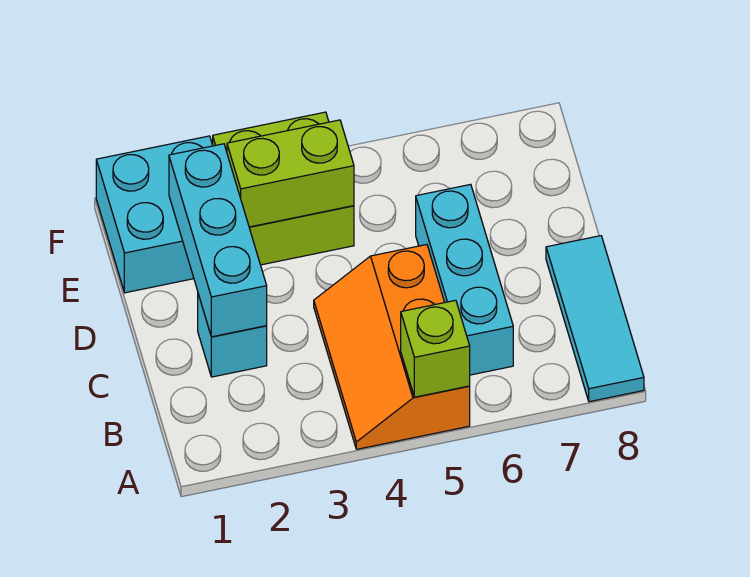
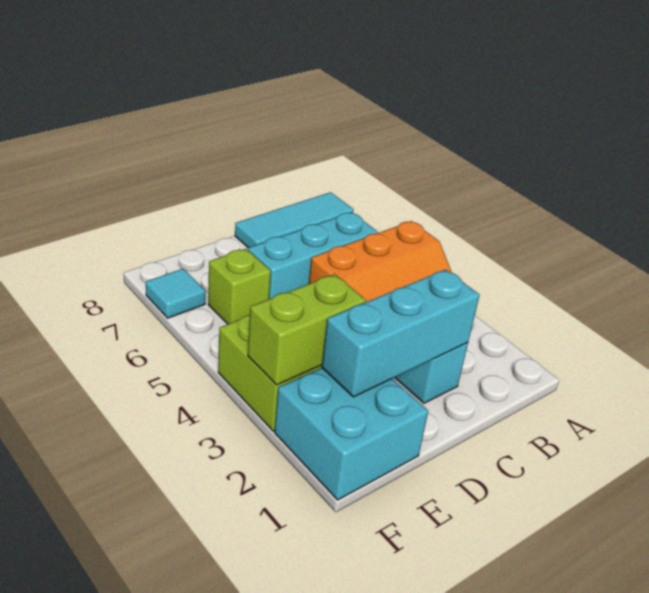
lime 1x1 brick [401,300,470,397] -> lime 1x1 brick moved to [208,249,271,324]
lime 1x2 brick [227,120,354,227] -> lime 1x2 brick turned to [248,274,366,385]
none -> cyan 1x1 tile [146,269,206,318]

